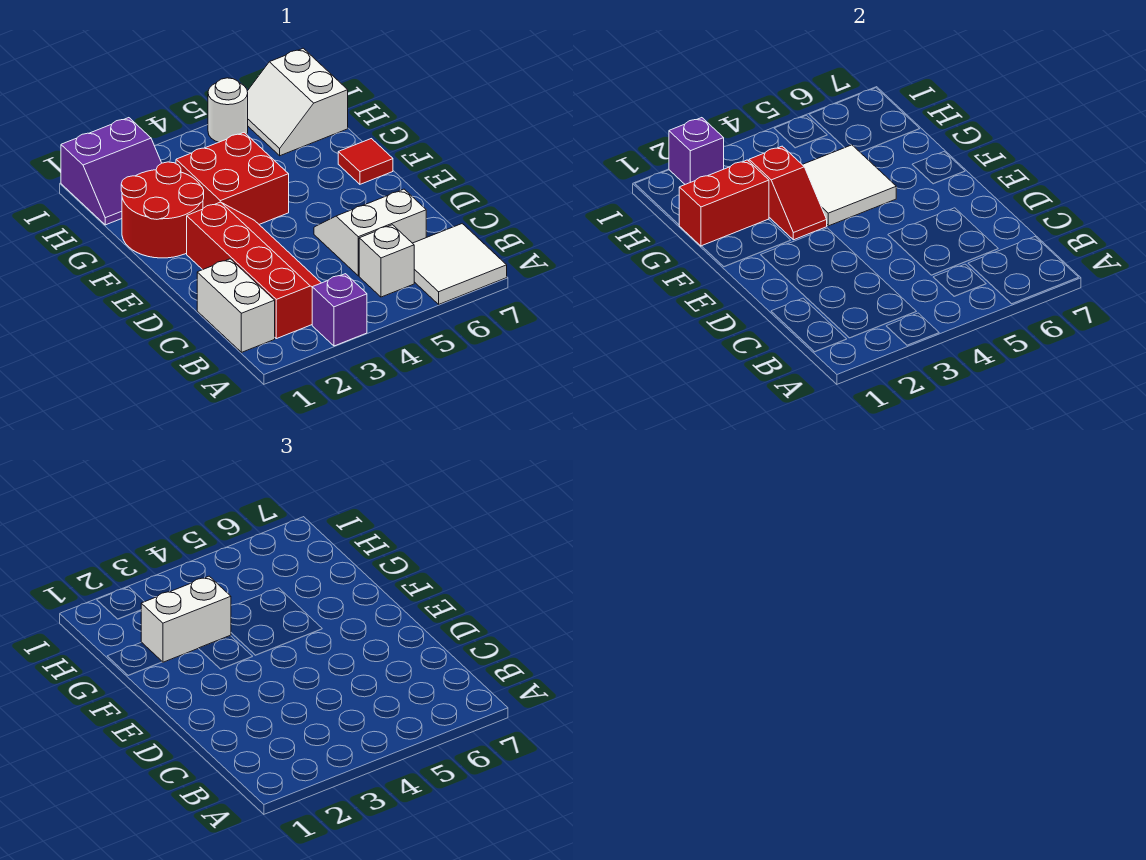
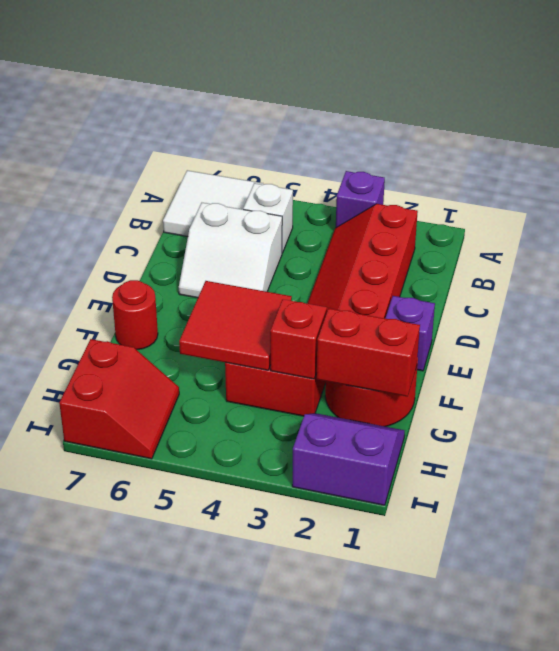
white 1x2 brick [197,259,275,352] -> none
white 2x2 tile [802,145,896,226] -> red 2x2 tile [179,281,292,370]
red 1x1 tile [338,139,393,184] -> red 1x1 round brick [112,280,158,350]
white 1x2 brick [141,576,231,662] -> none
white 2x2 slope [247,48,348,156] -> red 2x2 slope [59,339,179,459]
purple 1x1 brick [669,118,724,184] -> purple 1x1 brick moved to [385,296,435,371]
white 1x1 round brick [208,78,248,142] -> none

